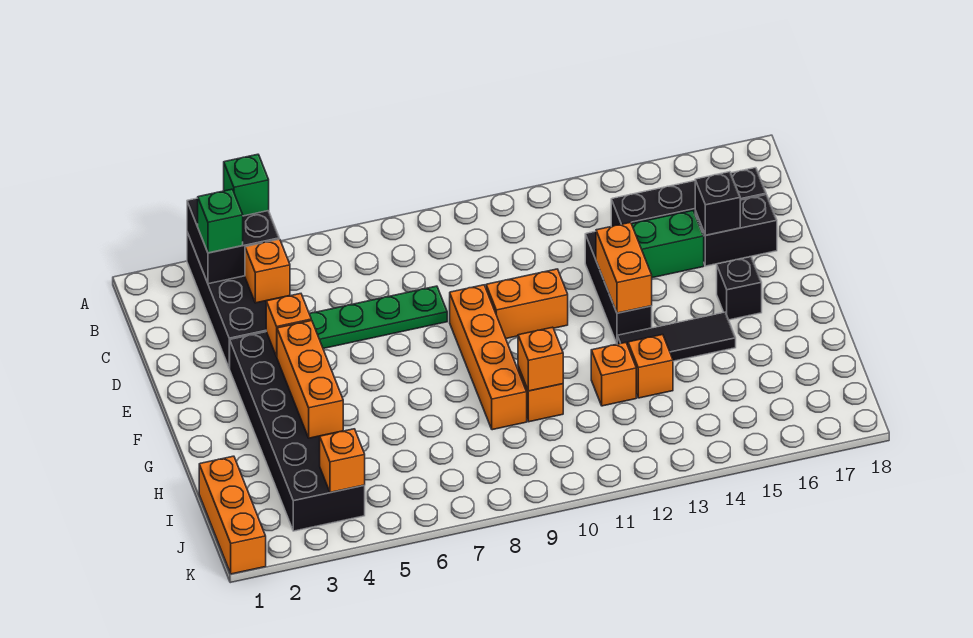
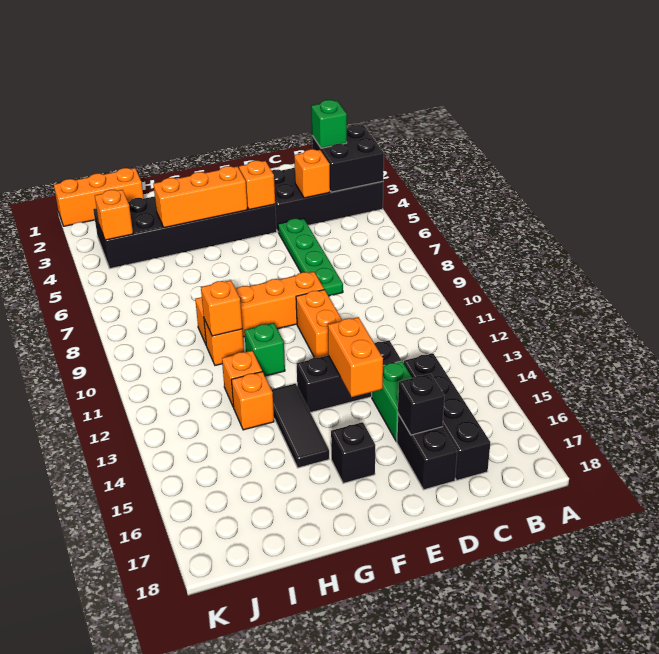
green 1x1 brick [224,154,269,216] -> green 1x1 brick moved to [244,323,285,376]
orange 1x2 brick [596,222,652,313] -> orange 1x2 brick turned to [328,317,383,397]

